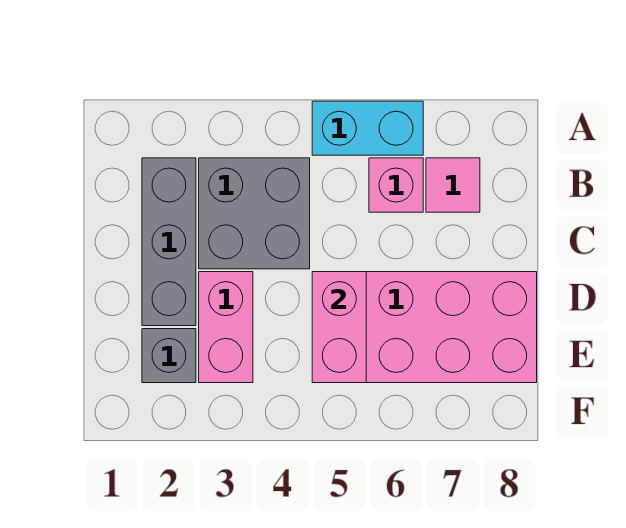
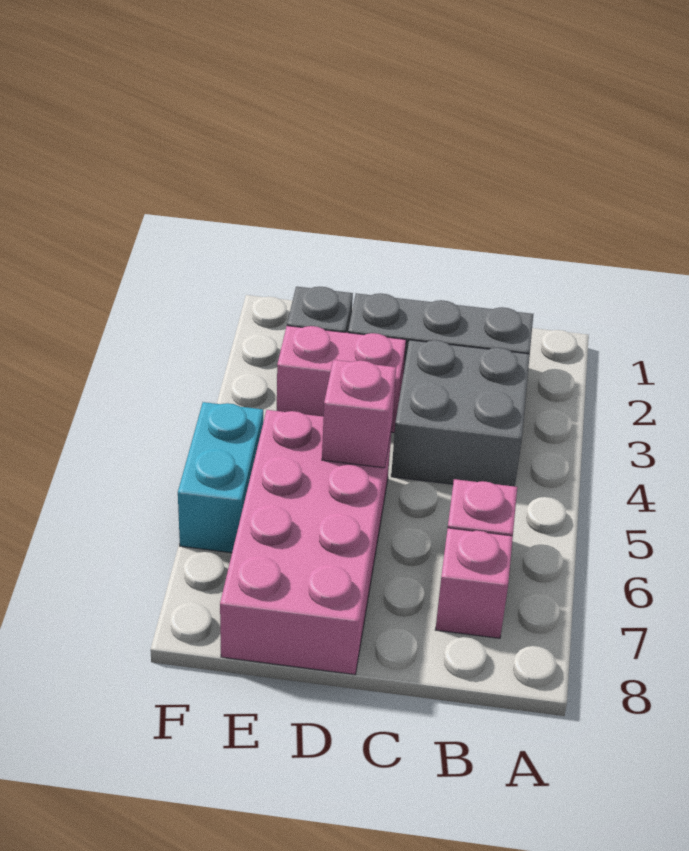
cyan 1x2 brick [312,101,423,155] -> cyan 1x2 brick moved to [178,402,263,553]
pink 1x1 tile [426,158,480,212] -> pink 1x1 brick [435,528,513,638]
pink 1x2 brick [312,272,366,383] -> pink 1x1 brick [322,360,396,468]

